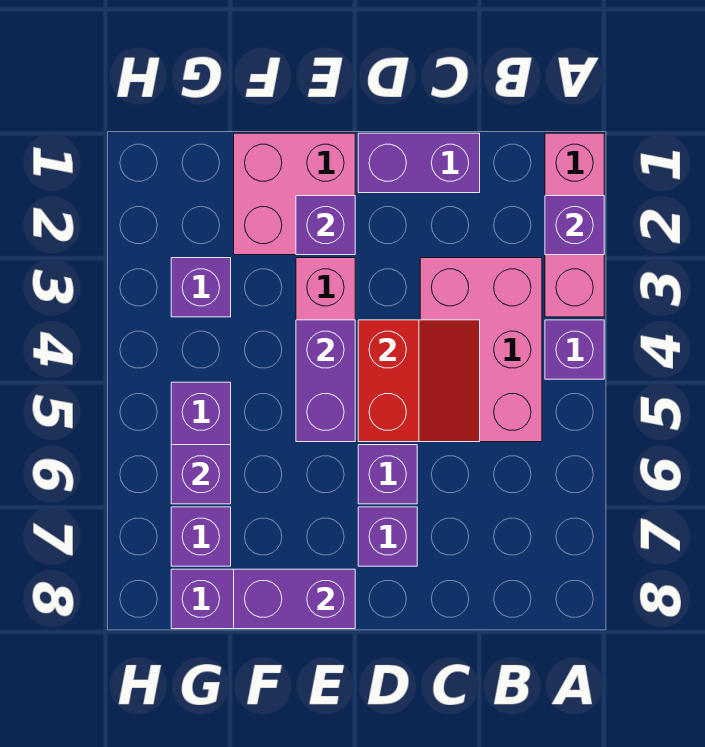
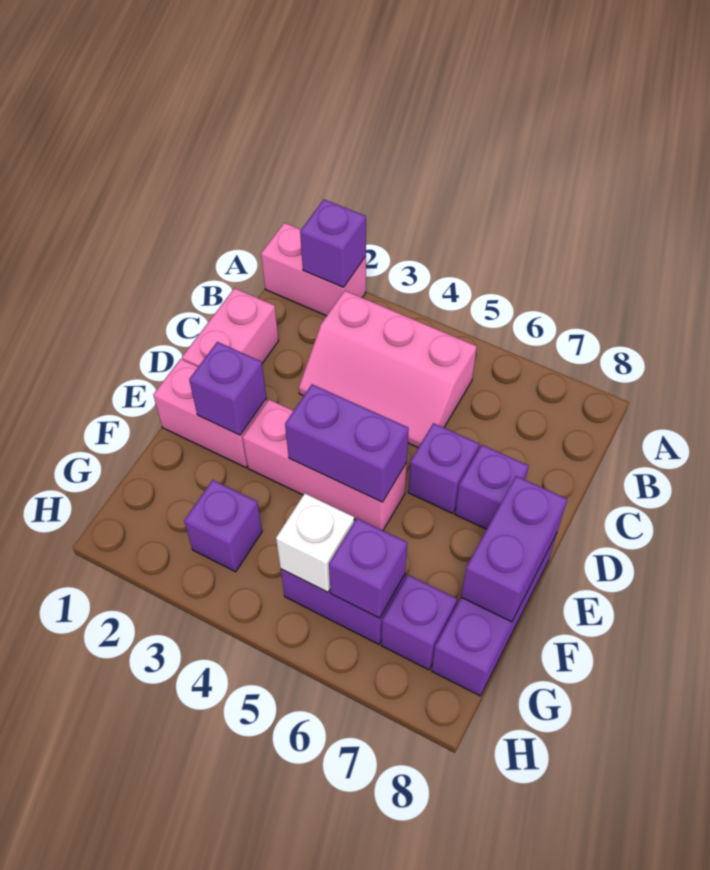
pink 1x3 brick [545,133,604,317] -> pink 1x2 brick [261,223,366,316]
purple 1x1 brick [545,320,604,379] -> none
pink 2x3 brick [420,258,542,442] -> pink 2x3 slope [299,291,477,448]
purple 1x2 brick [358,133,480,193] -> pink 1x2 brick [182,288,279,367]
red 2x2 slope [358,320,480,442] -> none
pink 2x2 brick [234,133,355,255] -> pink 1x2 brick [153,359,267,468]
none -> white 1x1 brick [276,494,354,592]

